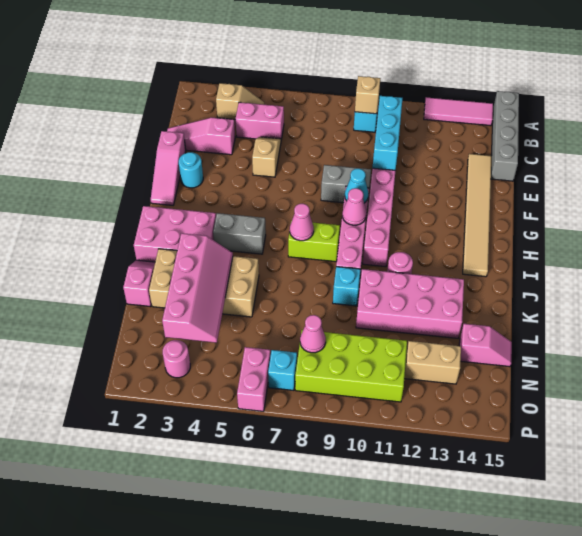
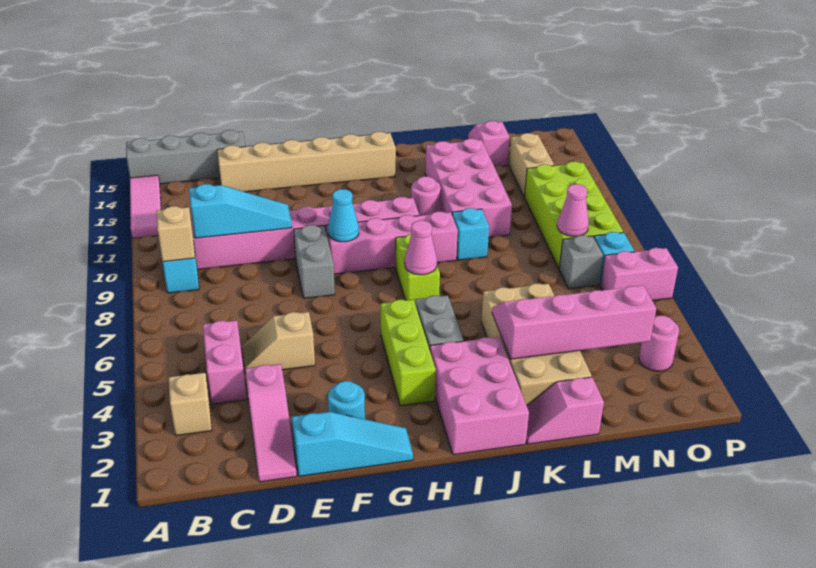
cyan 1x3 brick [372,96,403,170] -> cyan 1x3 slope [189,184,292,238]
tan 1x6 tile [463,154,491,277] -> tan 1x6 brick [217,132,396,192]
pink 1x3 slope [151,131,186,205] -> cyan 1x3 slope [292,412,413,476]
none -> lime 1x3 brick [381,300,436,406]
pink 1x1 cone [342,188,366,225] -> none
none -> grey 1x1 brick [559,235,603,289]

